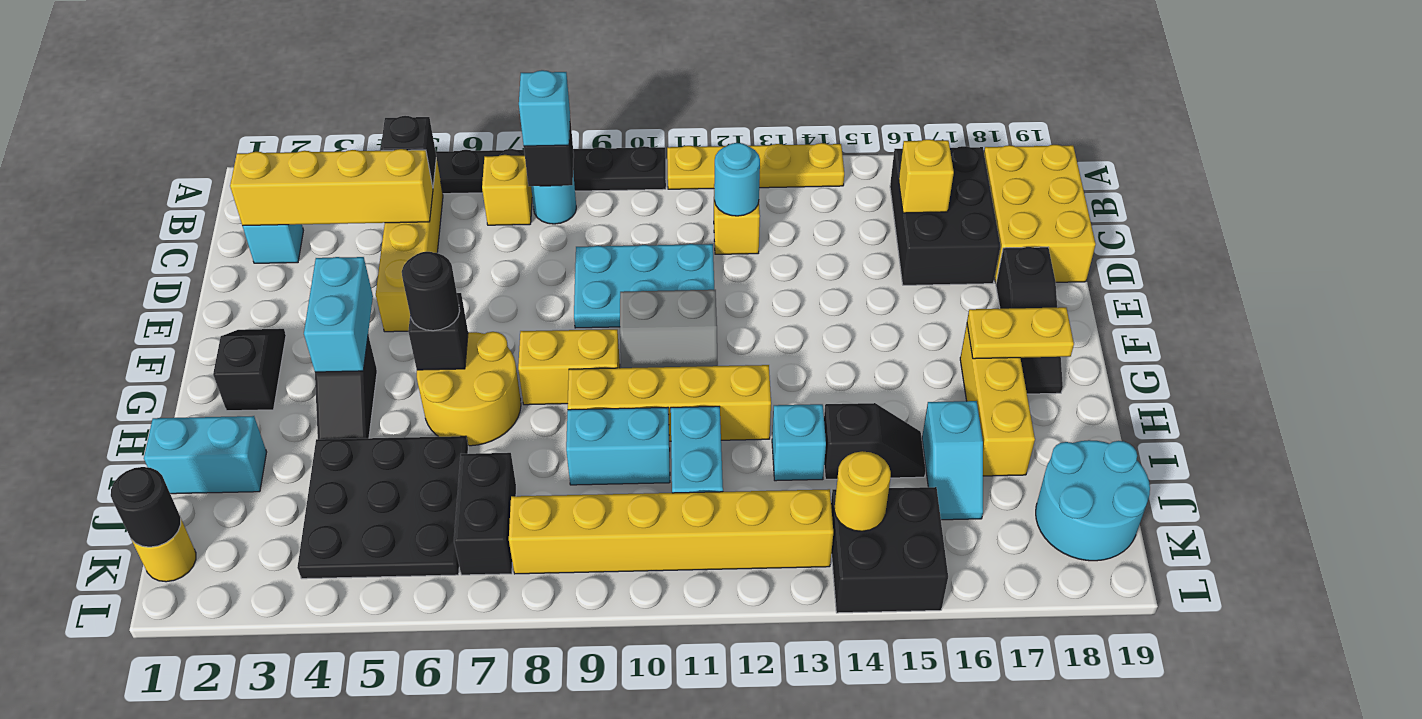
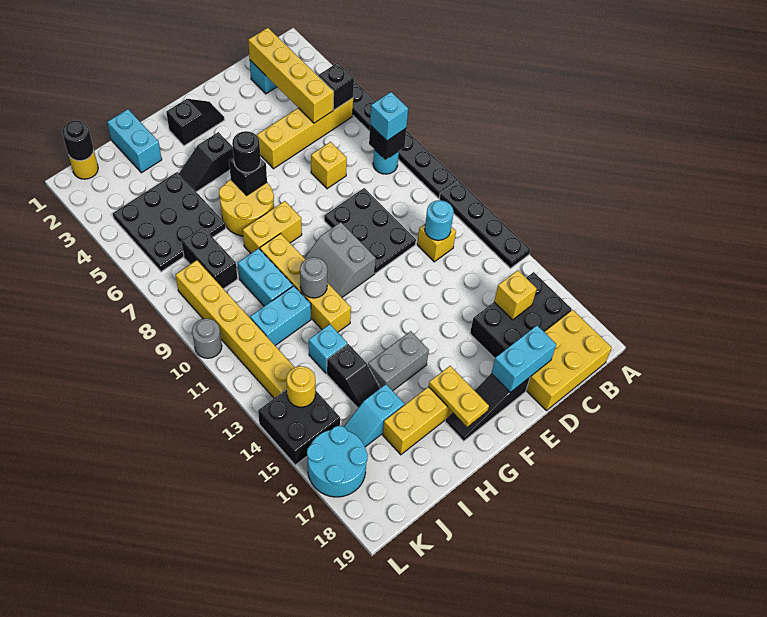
yellow 1x4 plate [667,143,844,189] -> black 1x4 plate [439,181,530,268]
yellow 1x1 brick [482,155,532,225] -> yellow 1x1 brick moved to [311,142,347,189]
cyan 2x3 plate [574,244,715,328] -> black 2x3 plate [324,188,416,273]
cyan 1x2 brick [304,257,373,372] -> cyan 1x2 brick moved to [491,326,556,393]
yellow 1x2 brick [518,329,620,405] -> yellow 1x2 brick turned to [243,201,302,253]
none -> grey 1x2 brick [368,331,429,391]
none -> grey 1x1 round brick [300,257,327,298]
black 1x2 brick [454,453,516,575] -> black 1x2 brick turned to [181,227,237,289]
cyan 2x2 round brick [1036,440,1150,561] -> cyan 2x2 round brick moved to [307,426,368,497]
none -> grey 1x1 round brick [192,319,222,358]

